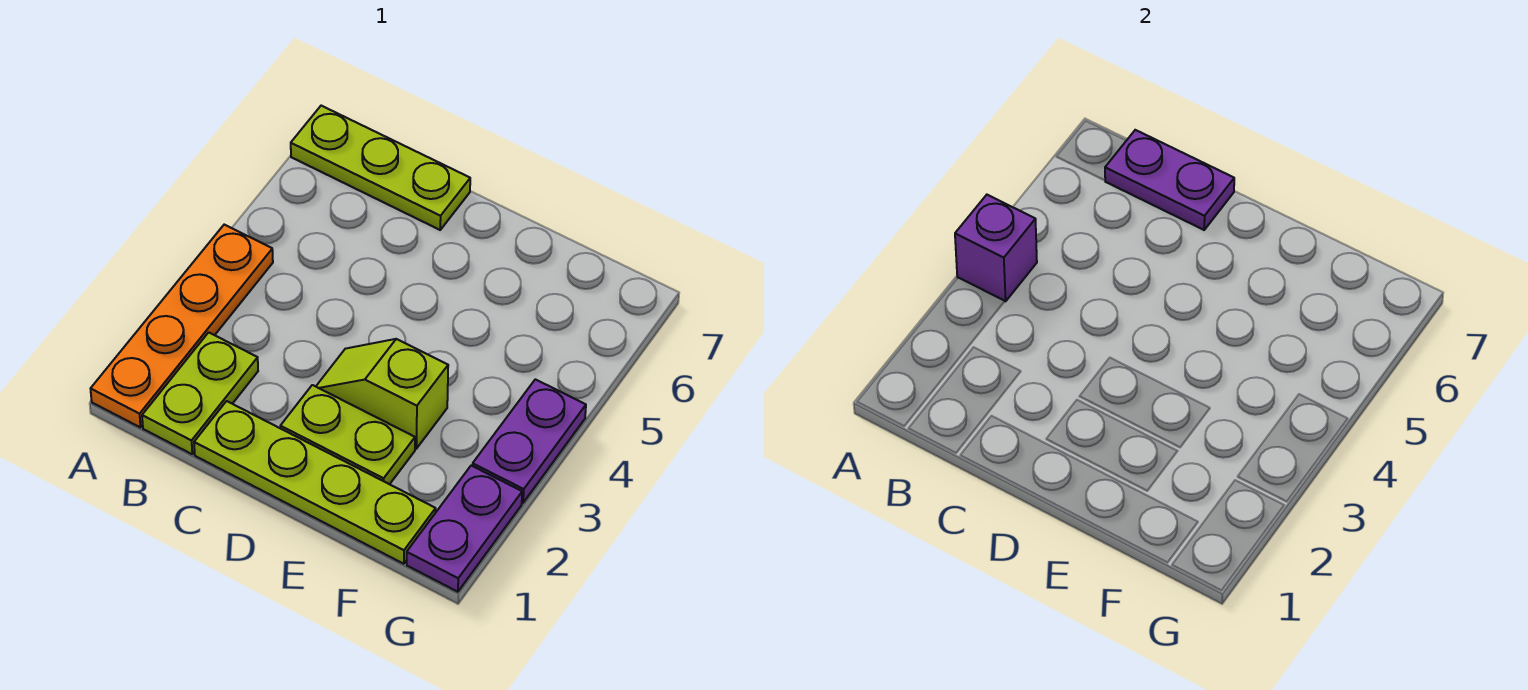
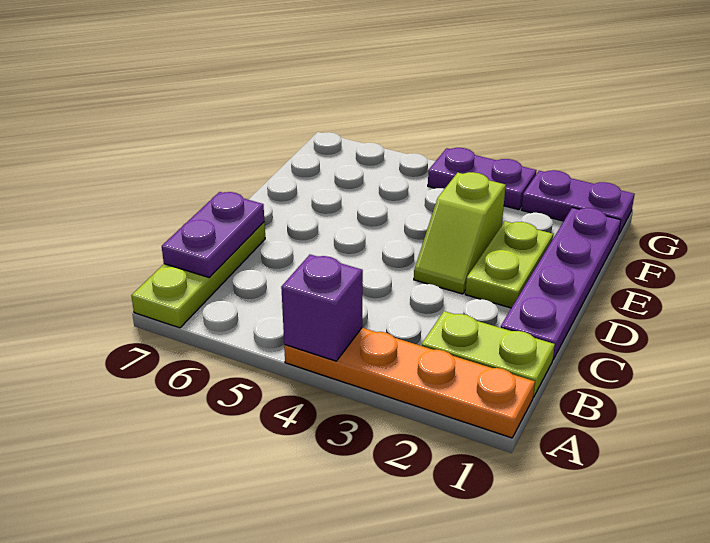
lime 1x4 plate [194,401,436,564] -> purple 1x4 plate [501,208,621,359]

